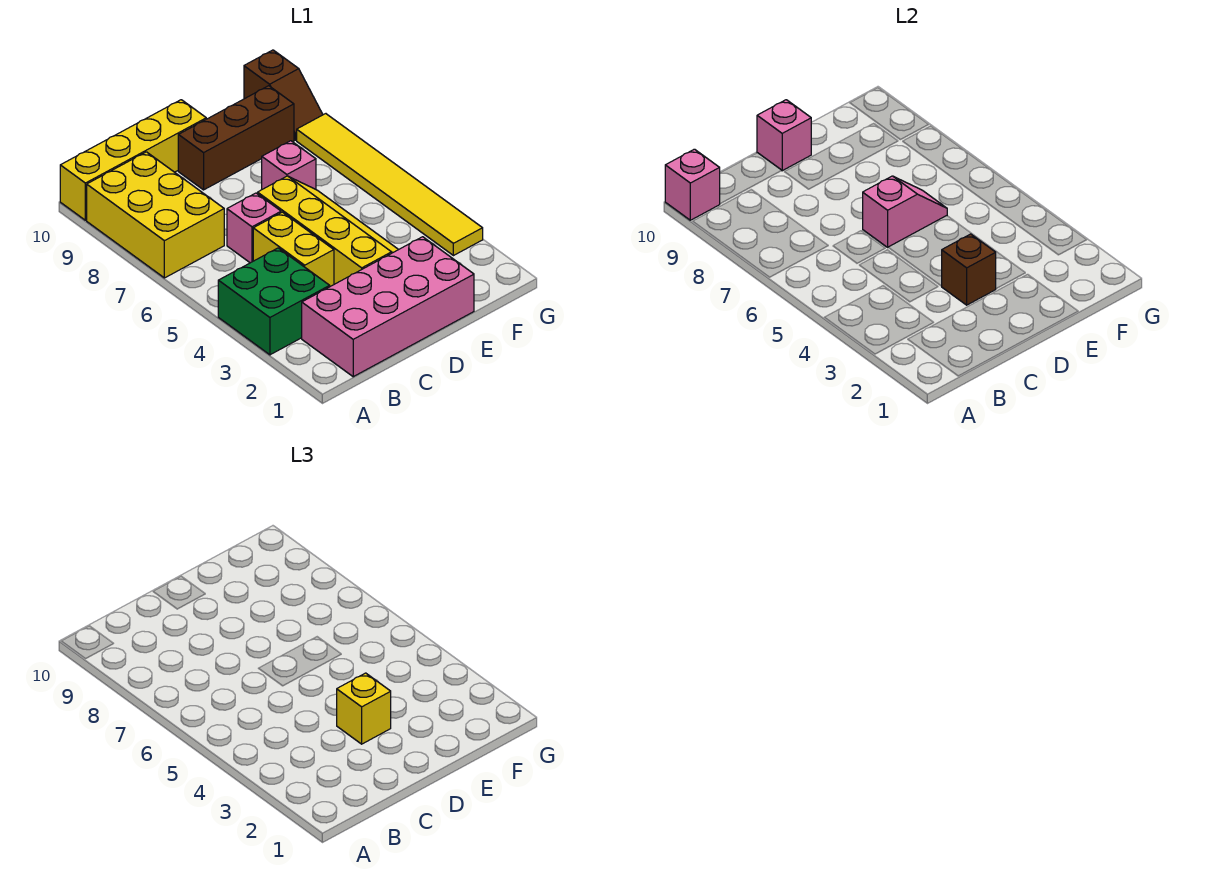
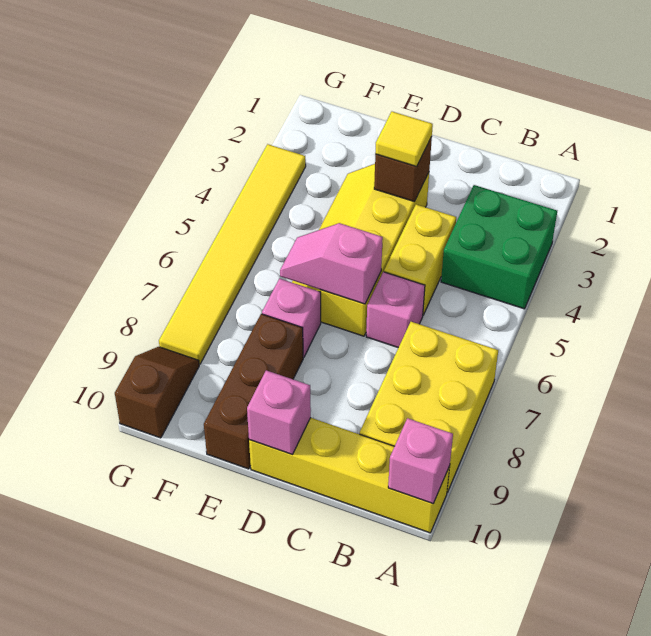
pink 2x4 brick [302,237,474,377] -> none
yellow 1x1 brick [337,673,391,744] -> yellow 1x1 tile [375,112,433,167]
brown 1x3 brick [178,86,294,190] -> brown 1x3 brick turned to [204,314,303,469]

